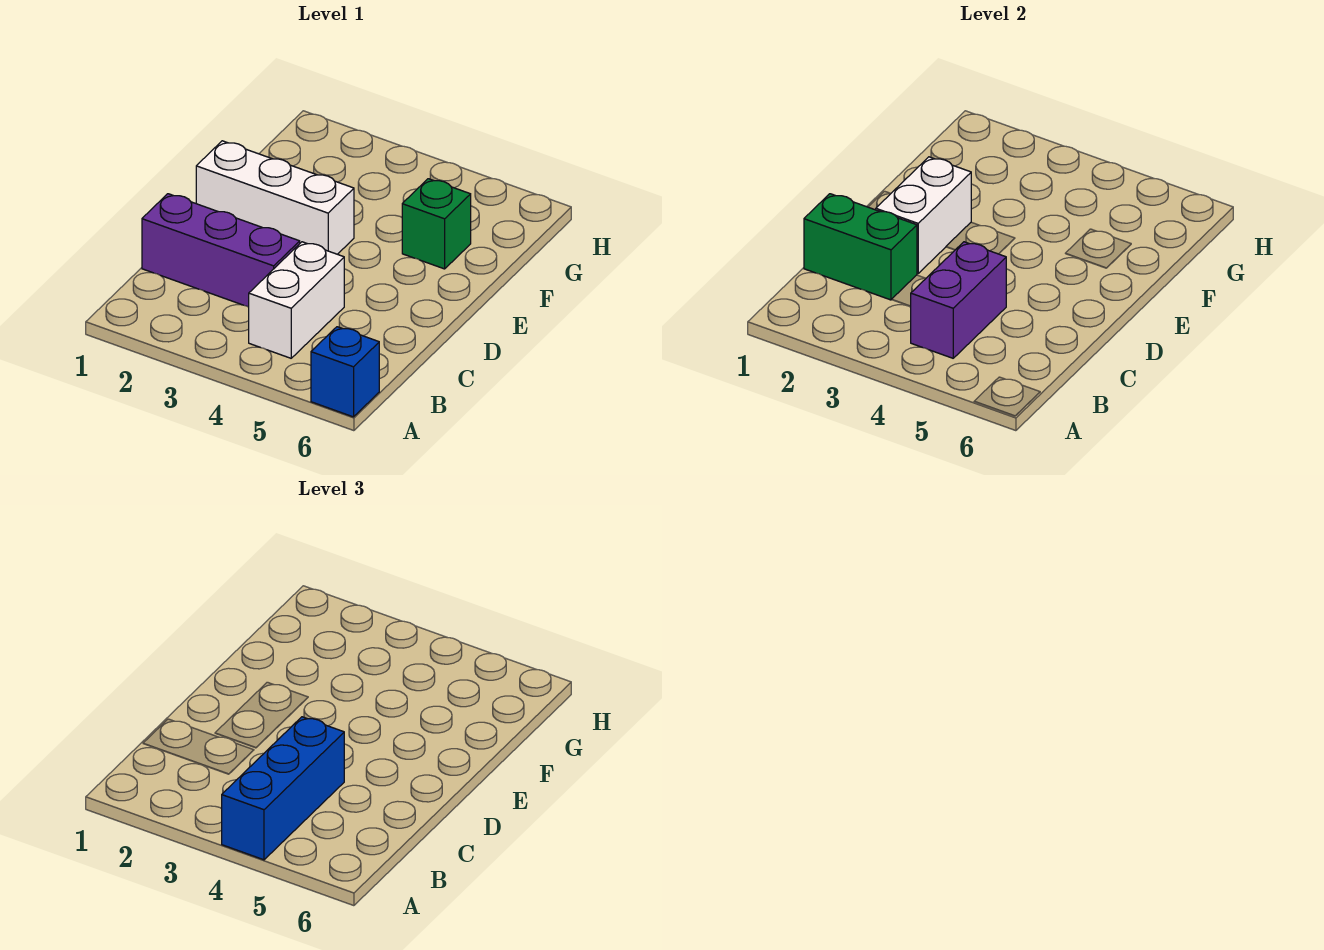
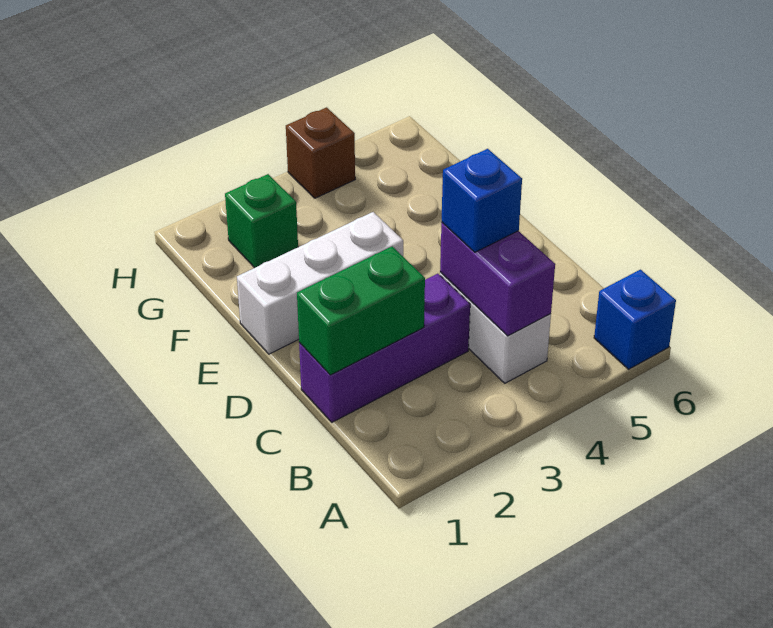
blue 1x3 brick [222,717,344,860] -> blue 1x1 brick [442,149,522,252]
white 1x2 brick [876,157,971,273] -> none
green 1x1 brick [402,179,471,269] -> green 1x1 brick moved to [225,174,298,268]
none -> brown 1x1 brick [286,107,355,198]

